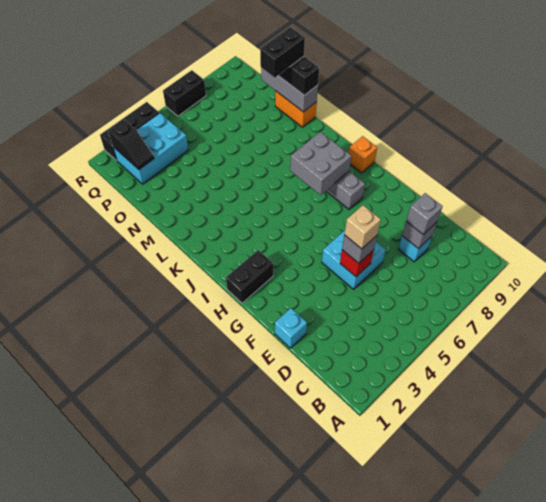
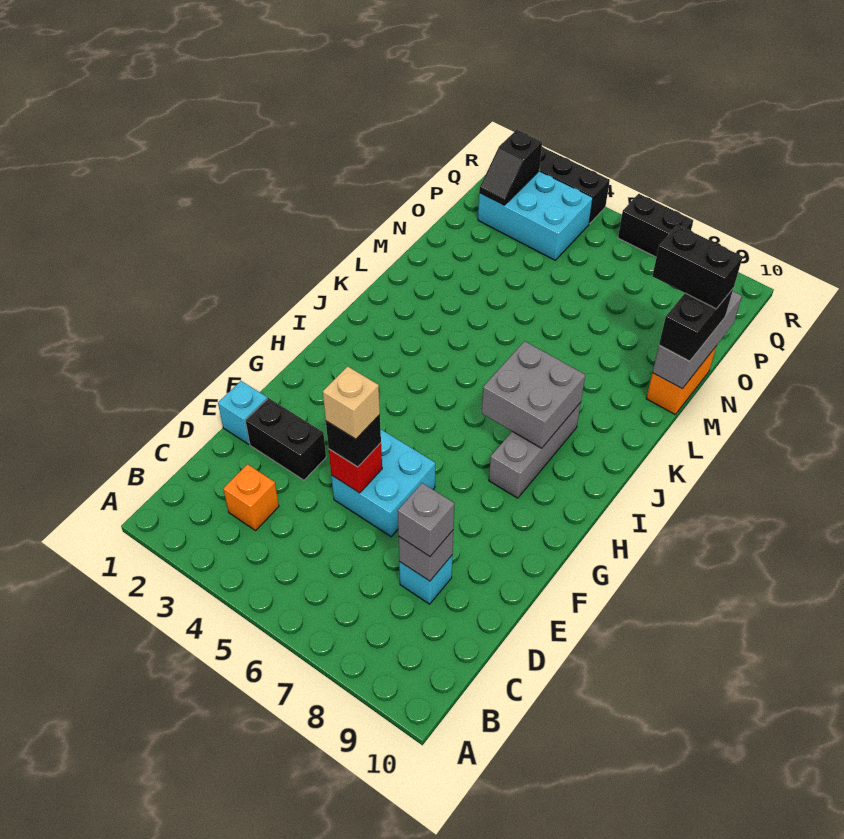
grey 1x1 brick [342,235,377,263] -> black 1x1 brick [326,415,381,467]
black 1x2 brick [226,250,273,303] -> black 1x2 brick moved to [245,398,326,480]
orange 1x1 brick [348,136,377,173] -> orange 1x1 brick moved to [223,464,279,531]

